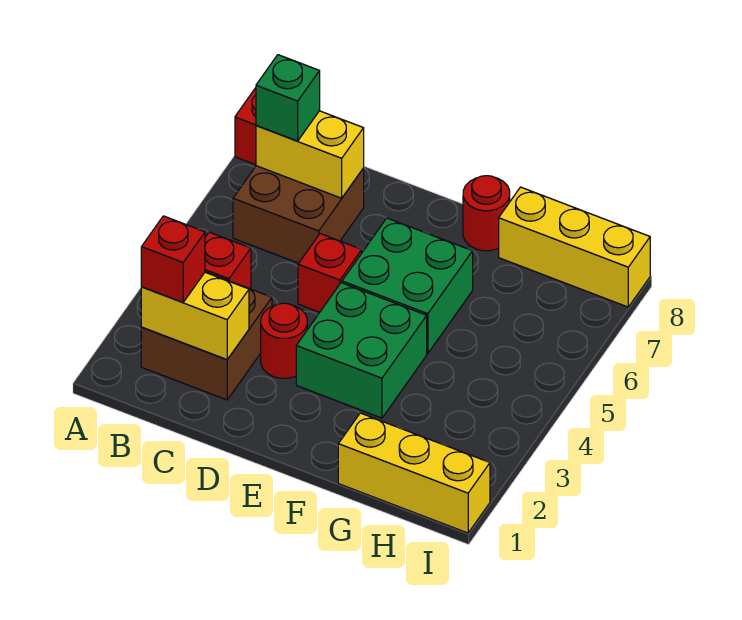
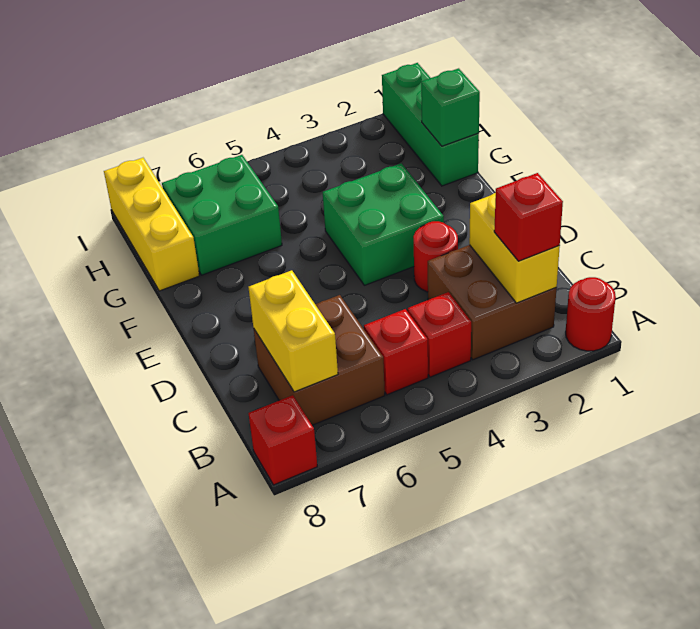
green 1x1 brick [256,55,320,141] -> green 1x1 brick moved to [421,68,480,146]
red 1x1 brick [298,234,362,312] -> red 1x1 brick moved to [364,309,428,395]
green 2x2 brick [342,218,473,354] -> green 2x2 brick moved to [162,155,282,275]
red 1x1 round brick [463,176,510,251] -> red 1x1 round brick moved to [566,277,616,351]
yellow 1x3 brick [338,413,490,533] -> green 1x3 brick [382,63,479,186]

